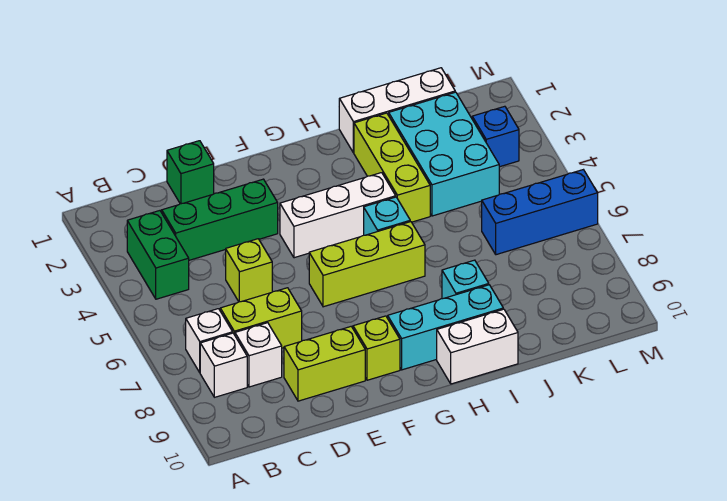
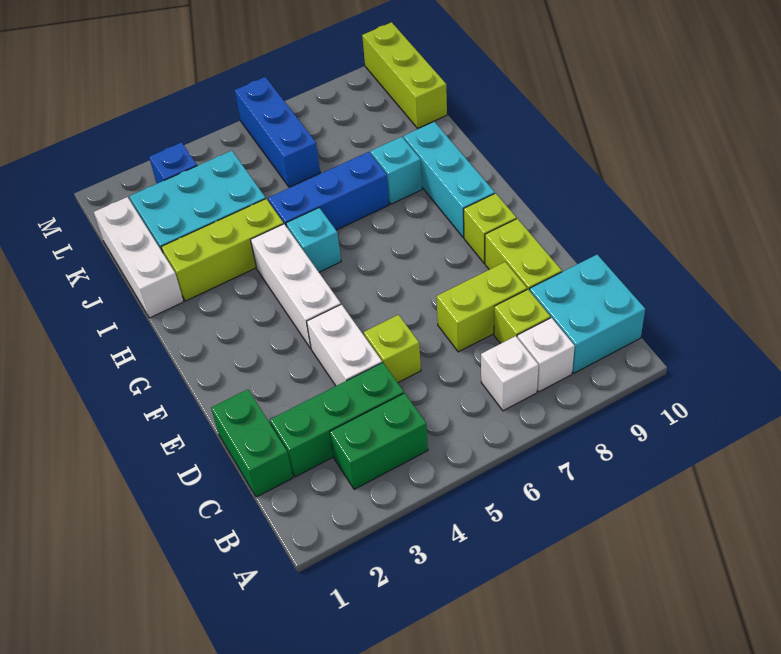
none -> cyan 2x2 brick [530,255,645,373]
green 1x3 brick [162,179,278,260] -> green 1x3 brick turned to [270,363,404,477]
lime 1x2 brick [220,288,302,348] -> lime 1x2 brick turned to [436,262,527,352]
white 1x1 brick [235,323,282,387] -> lime 1x1 brick [494,289,550,344]
green 1x1 brick [167,141,214,204] -> green 1x2 brick [211,390,293,497]
lime 1x3 brick [309,222,425,307] -> lime 1x3 brick moved to [362,22,447,128]
white 1x2 brick [437,309,518,384] -> white 1x2 brick moved to [307,304,382,386]
none -> blue 1x3 brick [268,152,389,230]

